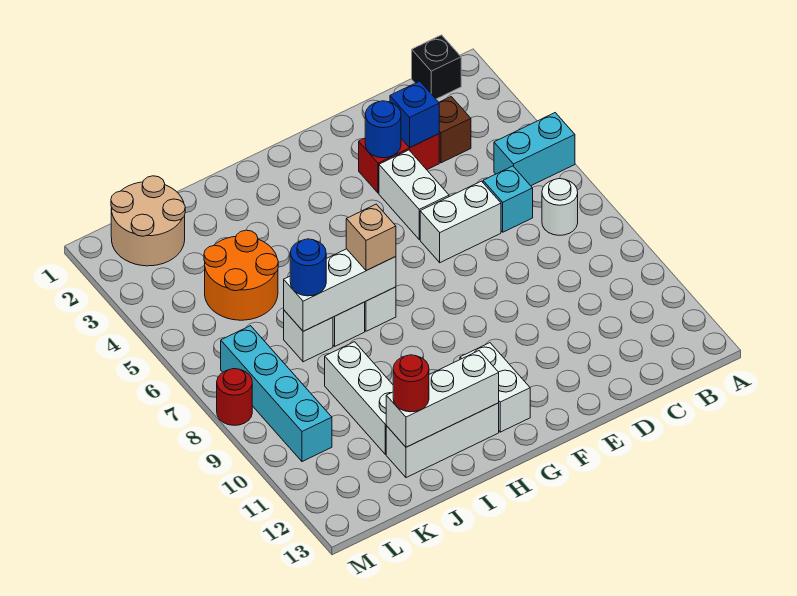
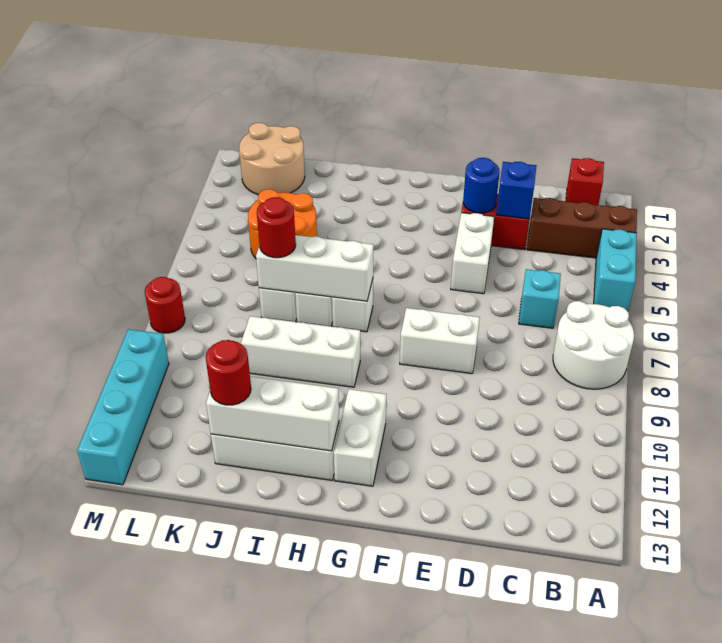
cyan 1x2 brick [494,113,575,186] -> cyan 1x2 brick turned to [594,229,636,311]
black 1x1 brick [412,35,461,99] -> red 1x1 brick [566,158,604,205]
white 1x1 round brick [542,179,578,235] -> white 2x2 round brick [553,301,634,389]
brown 1x1 brick [439,97,471,163] -> brown 1x3 brick [527,198,637,258]
white 1x2 brick [420,181,501,263] -> white 1x2 brick moved to [400,308,480,374]
tan 1x1 brick [346,204,396,271] -> none
blue 1x1 round brick [290,239,326,296] -> red 1x1 round brick [257,197,296,258]
white 1x3 brick [325,342,393,454] -> white 1x3 brick turned to [241,316,360,387]
cyan 1x4 brick [221,326,332,462] -> cyan 1x4 brick moved to [77,329,169,485]

